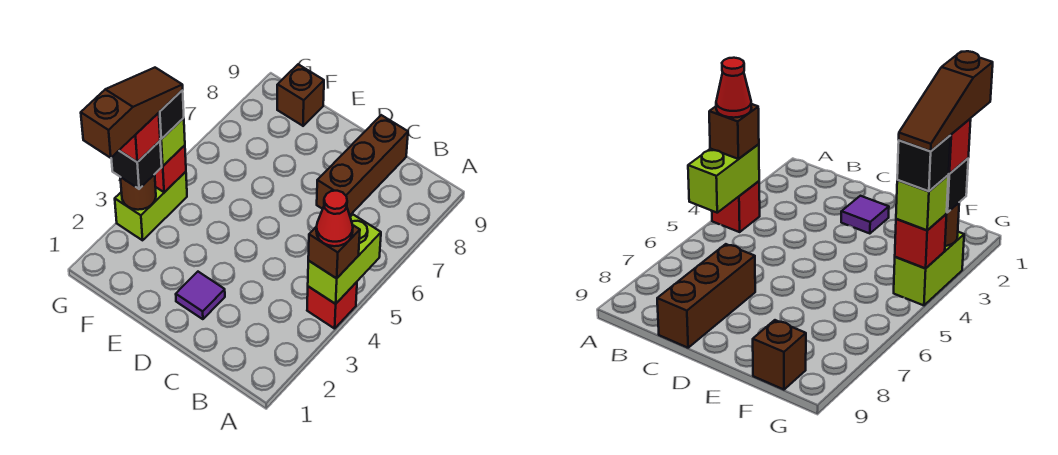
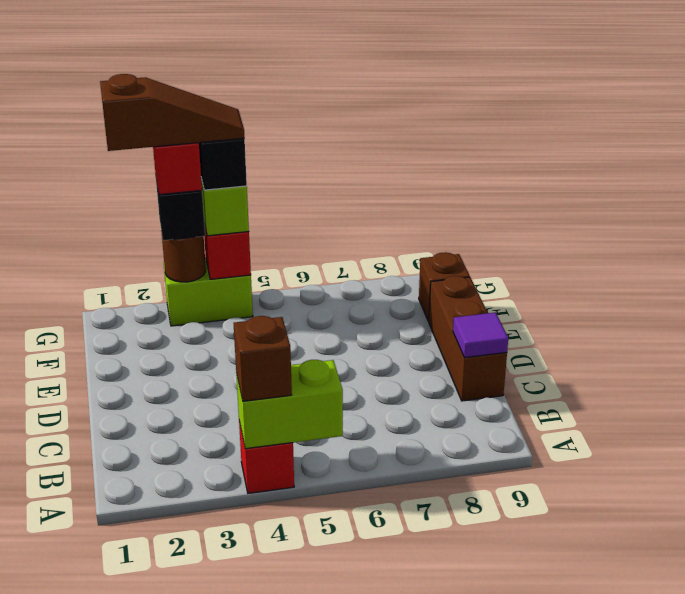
red 1x1 cone [316,191,353,246] -> none
brown 1x3 brick [317,115,408,215] -> brown 1x3 brick turned to [429,276,507,401]
purple 1x1 tile [176,272,225,319] -> purple 1x1 tile moved to [453,312,508,358]

